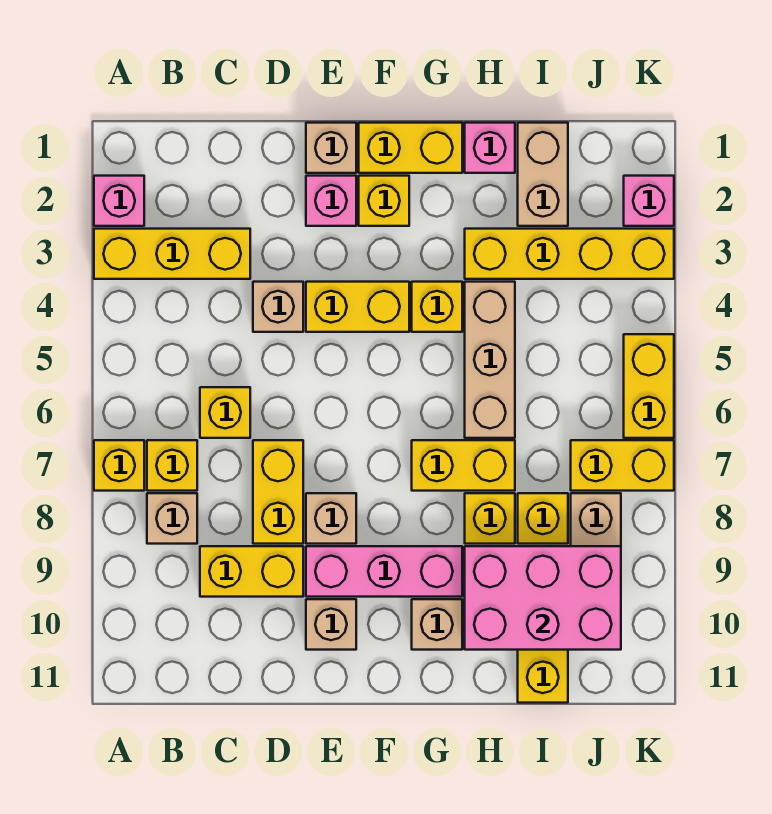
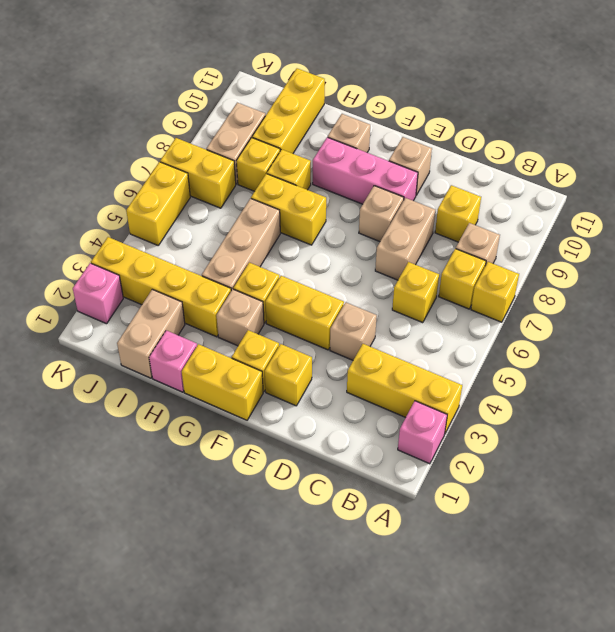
yellow 1x2 brick [200,546,303,597] -> yellow 1x1 brick [435,185,481,242]
yellow 1x2 brick [253,440,303,544] -> tan 1x2 brick [375,198,435,280]
tan 1x1 brick [306,123,356,173] -> tan 1x1 brick moved to [217,289,264,346]
pink 1x1 brick [306,176,356,226] -> yellow 1x1 brick [265,344,312,406]
pink 2x3 brick [465,546,621,650] -> none

